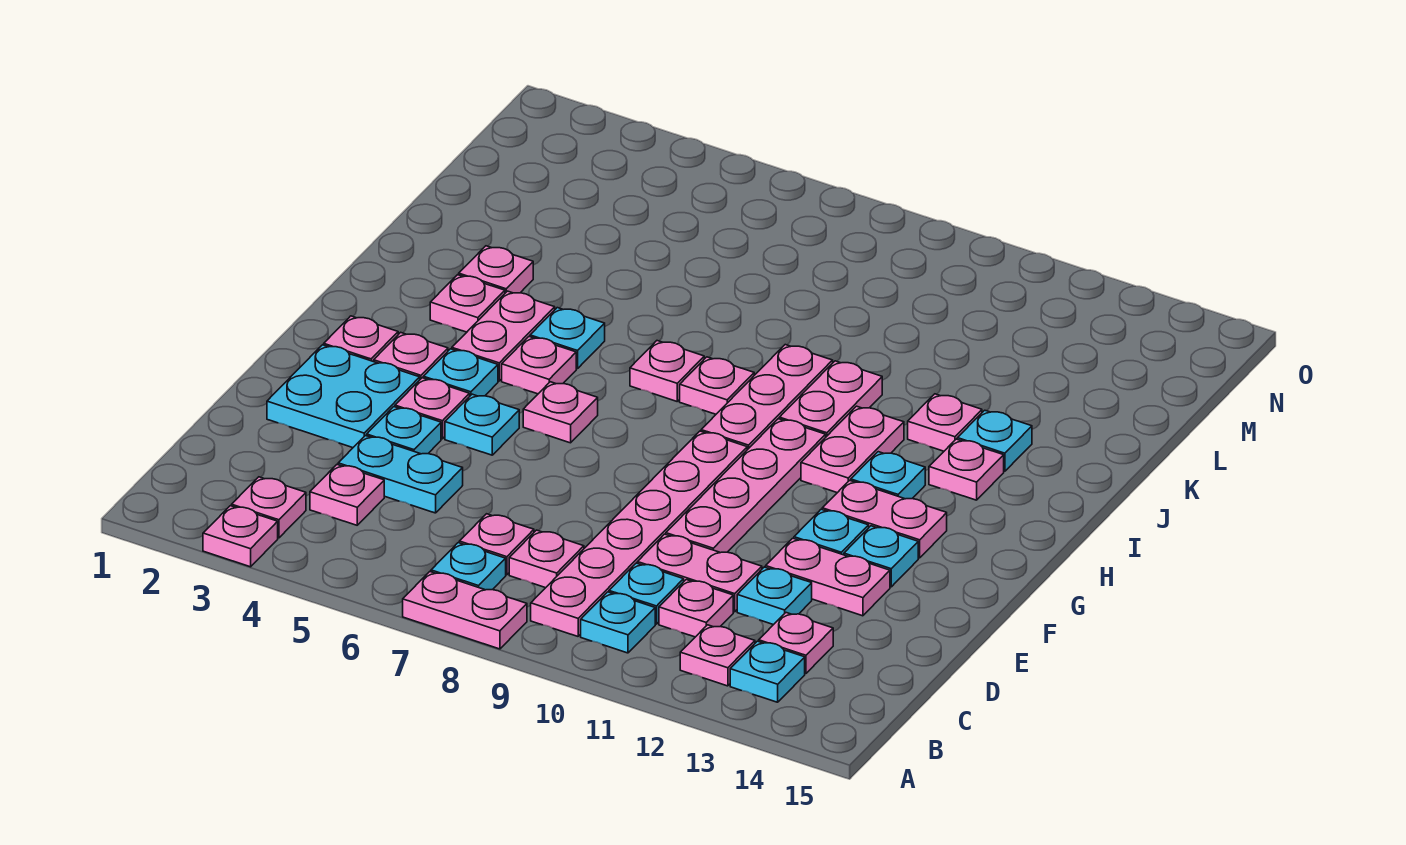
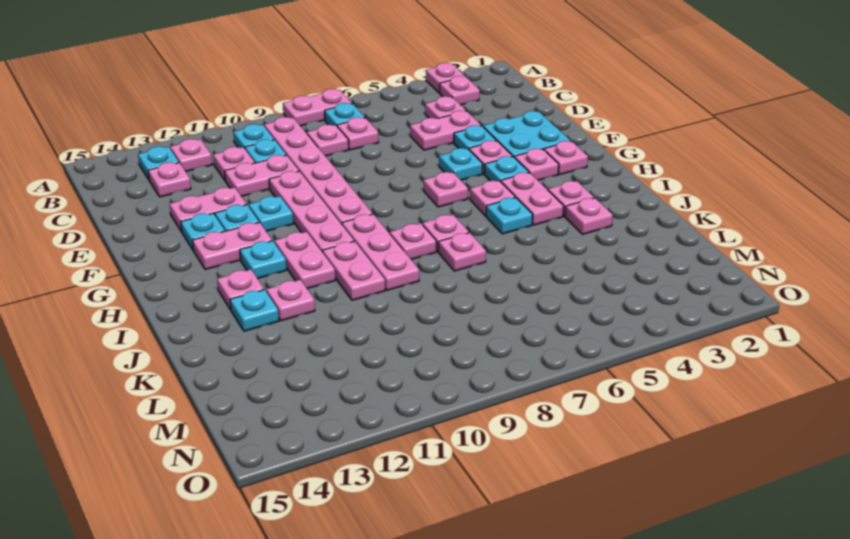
cyan 1x2 plate [338,436,463,513] -> pink 1x2 plate [410,111,481,150]
cyan 1x1 plate [737,567,812,625] -> cyan 1x1 plate moved to [249,196,293,231]
none -> pink 1x1 plate [439,233,486,271]

